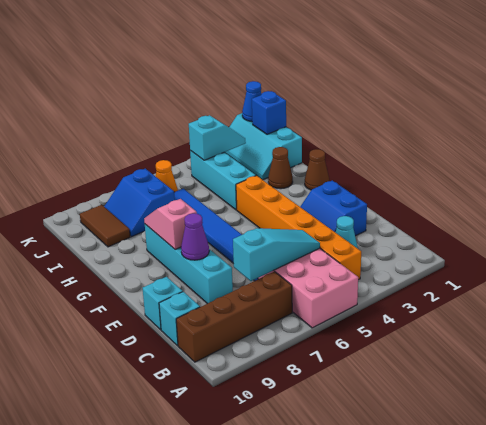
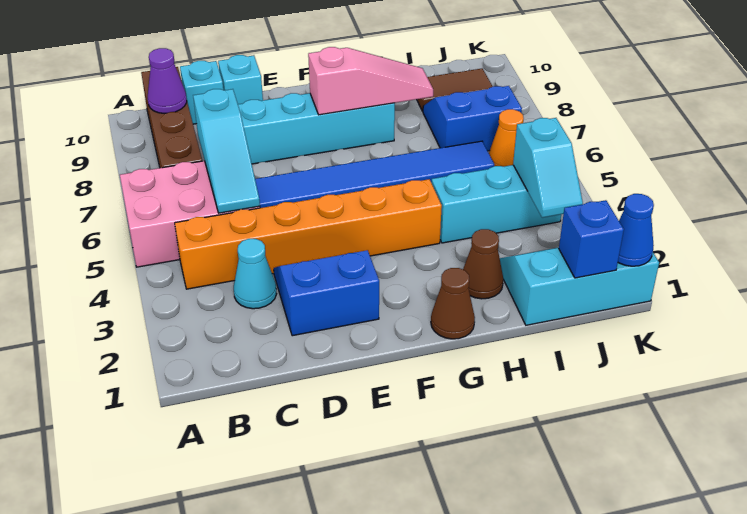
purple 1x1 cone [181,213,209,260] -> purple 1x1 cone moved to [148,48,187,114]
pink 1x2 slope [144,199,197,249] -> pink 1x3 slope [308,47,433,115]

